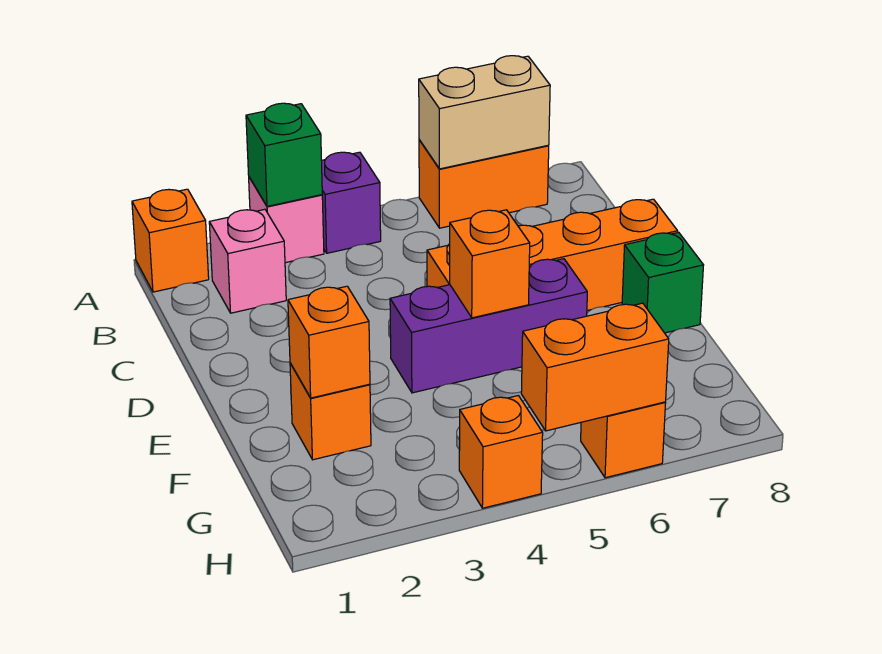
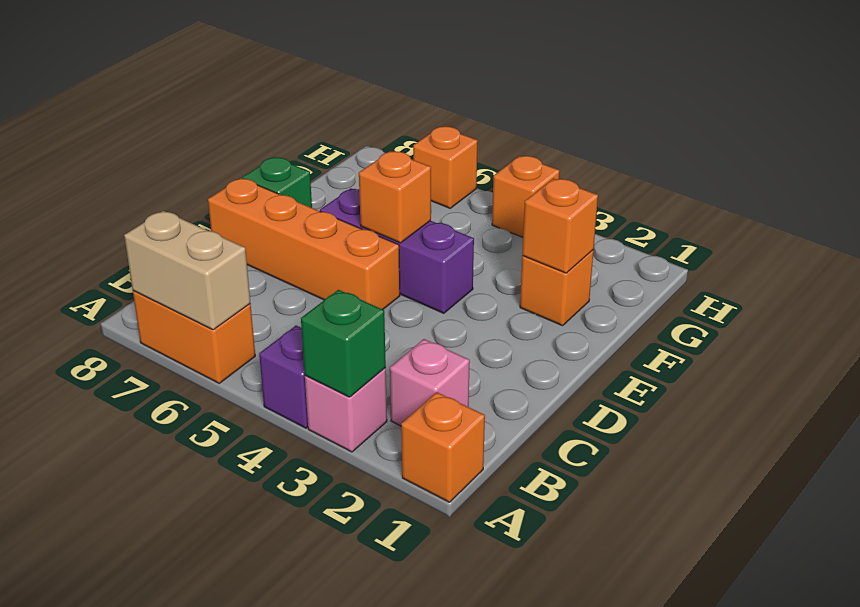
orange 1x2 brick [521,303,669,431] -> none

